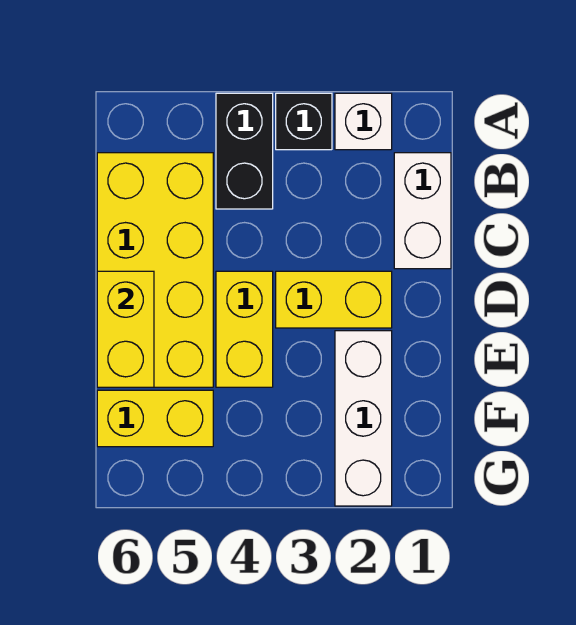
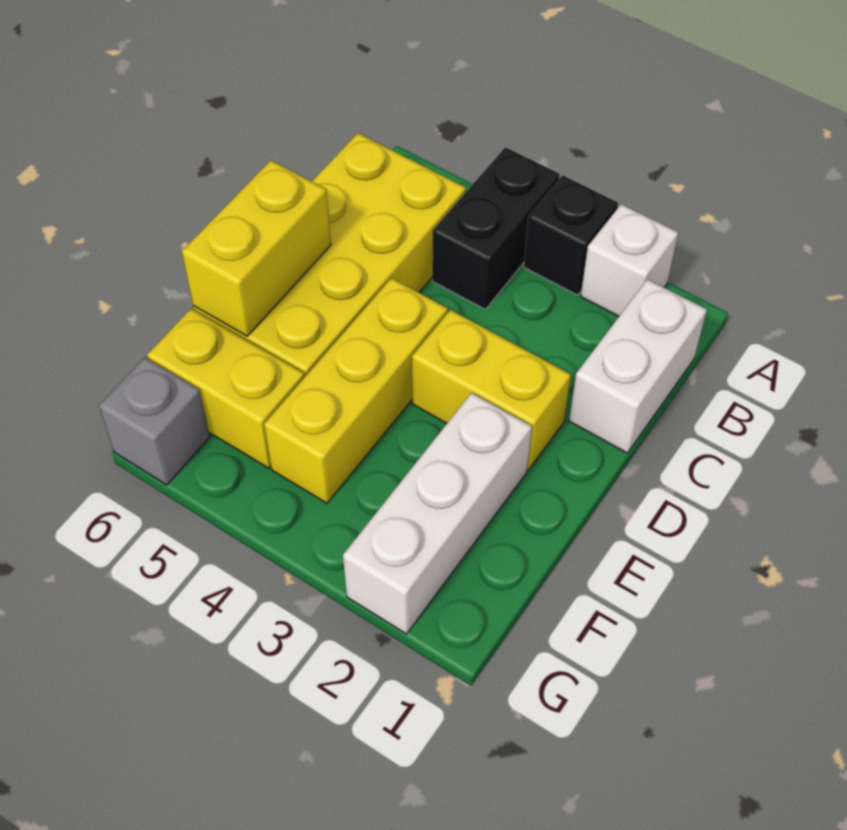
yellow 1x2 brick [216,271,273,387] -> yellow 1x3 brick [264,278,448,503]
none -> grey 1x1 brick [99,357,210,485]

